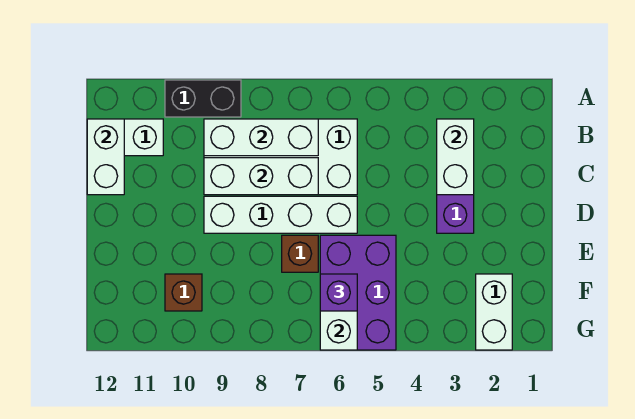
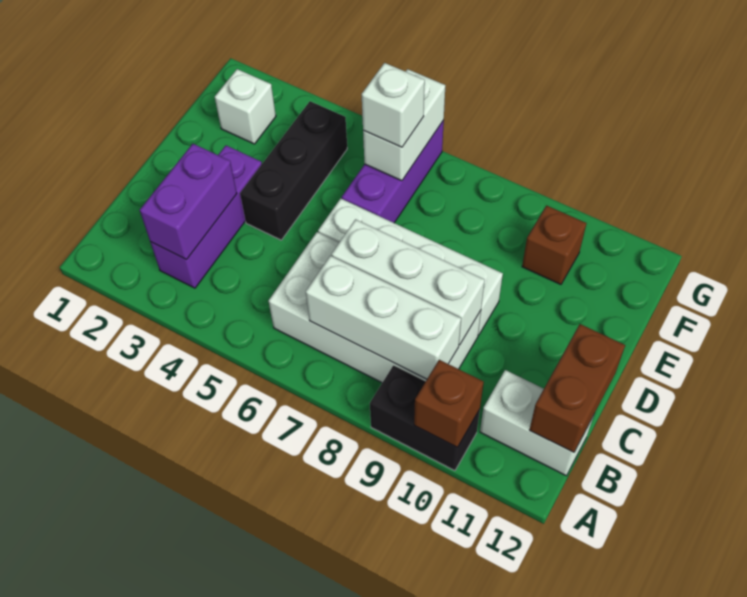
white 1x2 brick [437,119,474,195] -> purple 1x2 brick [140,144,237,260]
white 1x2 brick [87,119,124,195] -> brown 1x2 brick [530,324,625,452]
none -> black 1x3 brick [240,101,347,240]
purple 2x3 brick [320,235,396,350] -> purple 1x3 brick [342,120,444,223]
brown 1x1 brick [282,235,318,272] -> brown 1x1 brick moved to [414,360,484,447]
white 1x2 brick [476,274,512,350] -> white 1x1 brick [215,69,276,144]
purple 1x1 brick [320,274,357,311] -> white 1x1 brick [362,63,425,147]

